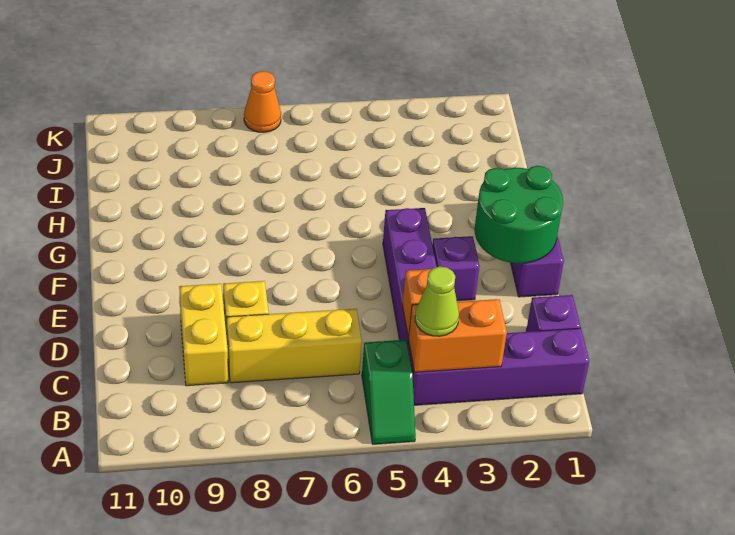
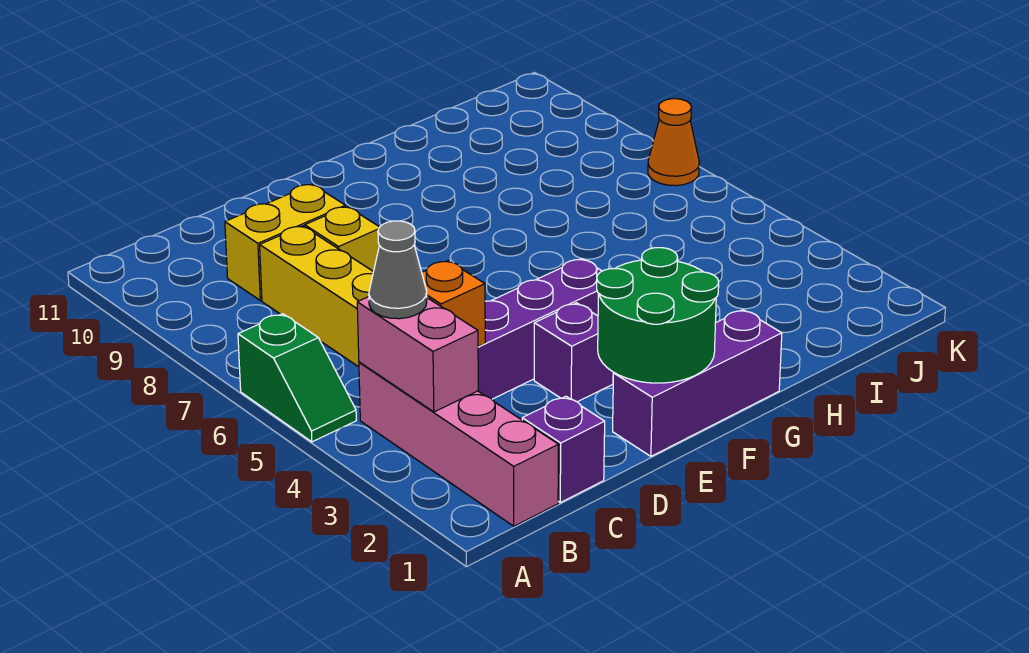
green 1x2 slope [362,340,416,444] -> green 1x2 slope turned to [238,314,356,442]
purple 1x4 brick [408,328,589,405] -> pink 1x4 brick [359,362,559,526]
orange 1x2 brick [408,299,507,372] -> pink 1x2 brick [357,297,478,412]
lime 1x1 cone [415,267,459,336] -> grey 1x1 cone [369,221,427,319]

